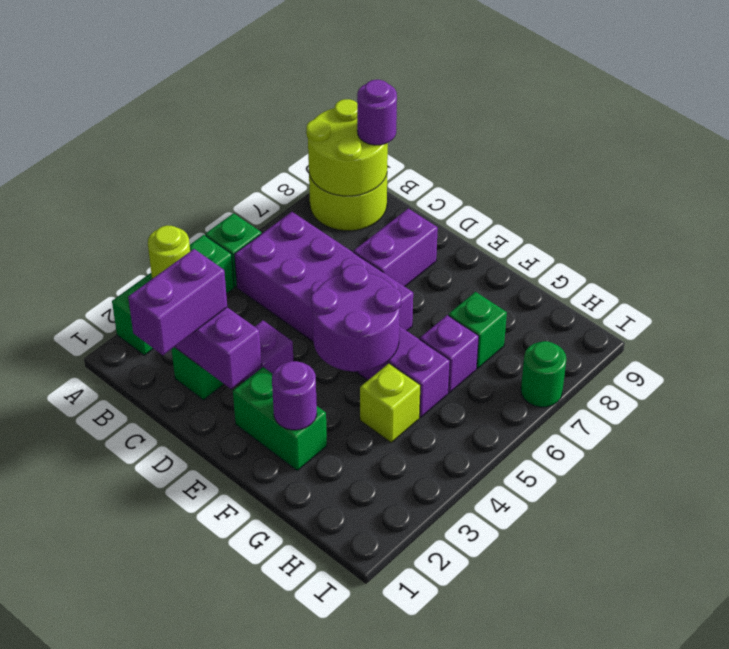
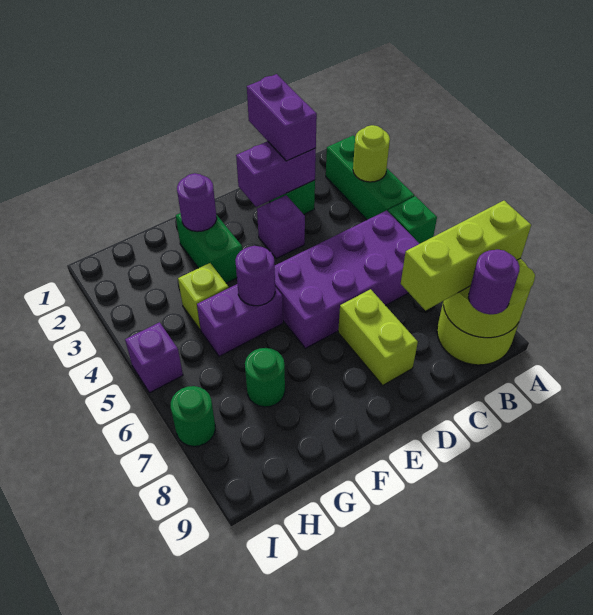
none -> lime 1x3 brick [401,201,531,310]
purple 1x2 brick [353,209,438,286] -> lime 1x2 brick [338,289,418,385]
green 1x2 brick [233,367,327,471] -> green 1x2 brick turned to [176,213,242,283]
purple 2x2 round brick [311,265,401,372] -> purple 1x1 round brick [235,246,275,306]
purple 1x1 brick [420,315,479,393] -> purple 1x1 brick moved to [125,322,183,393]
green 1x1 brick [449,292,507,368] -> green 1x1 round brick [245,348,285,407]

